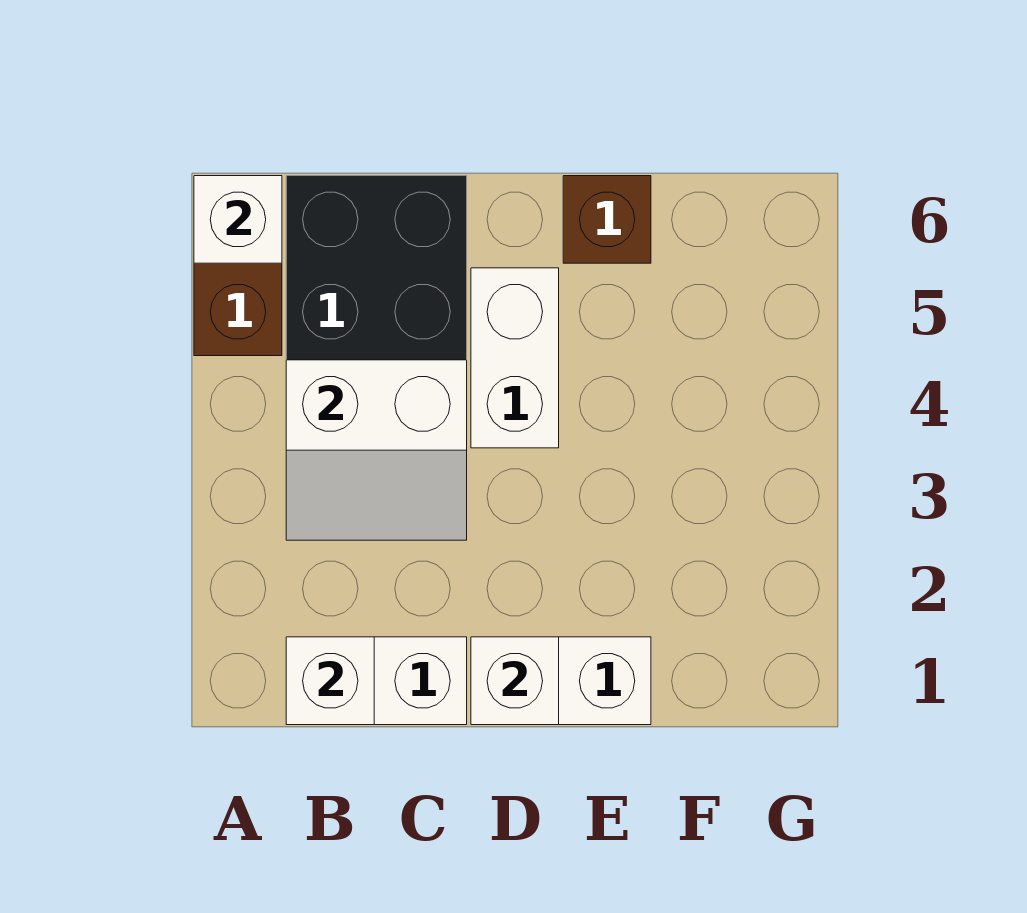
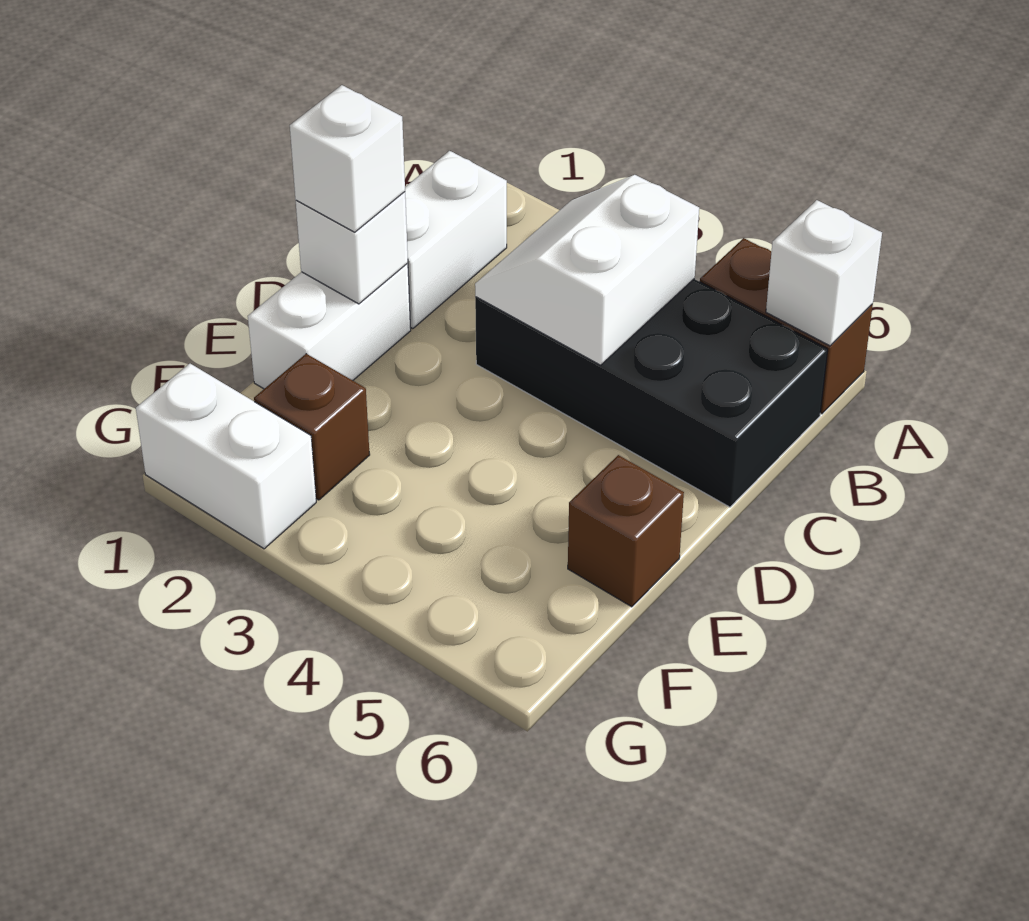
white 1x1 brick [286,637,374,725] -> white 1x1 brick moved to [290,85,405,232]
white 1x2 brick [471,268,559,448] -> white 1x2 brick moved to [136,364,316,549]
none -> brown 1x1 brick [254,354,370,500]

